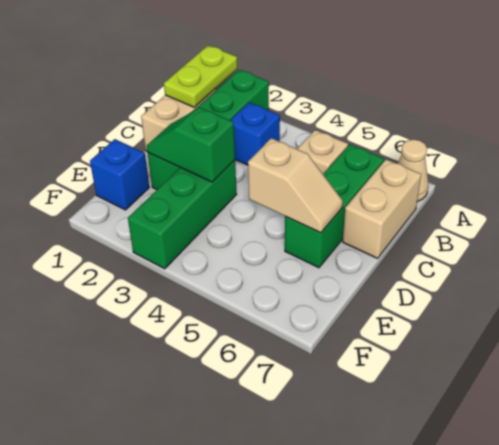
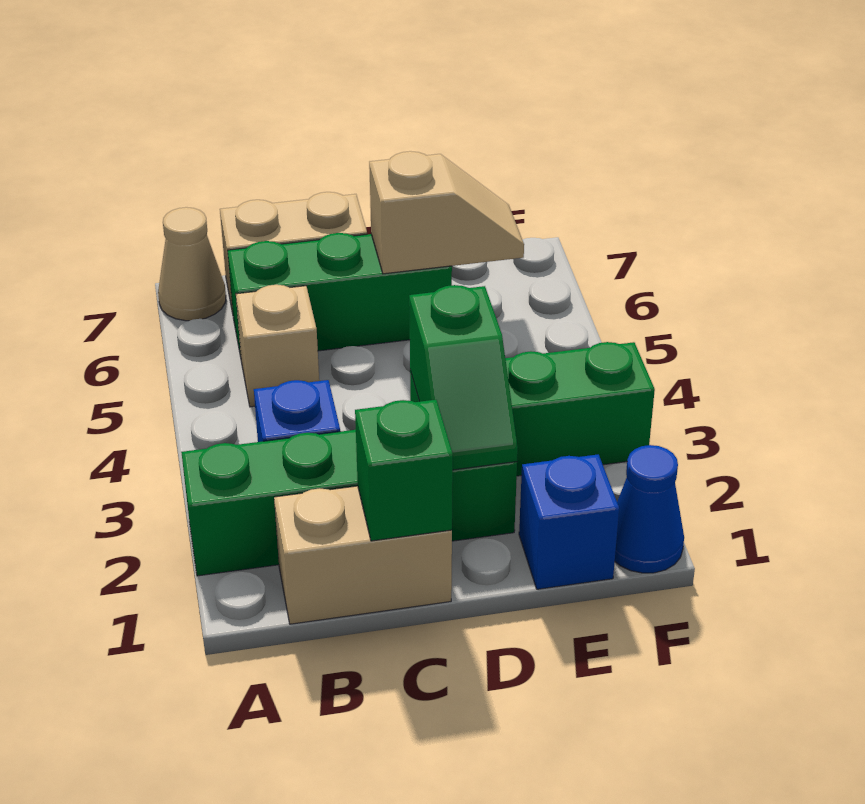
lime 1x2 plate [164,45,237,107] -> none
none -> green 1x1 brick [355,400,453,541]
tan 1x2 slope [248,138,343,233] -> tan 1x2 slope turned to [369,151,524,274]
none -> blue 1x1 cone [615,445,684,573]

